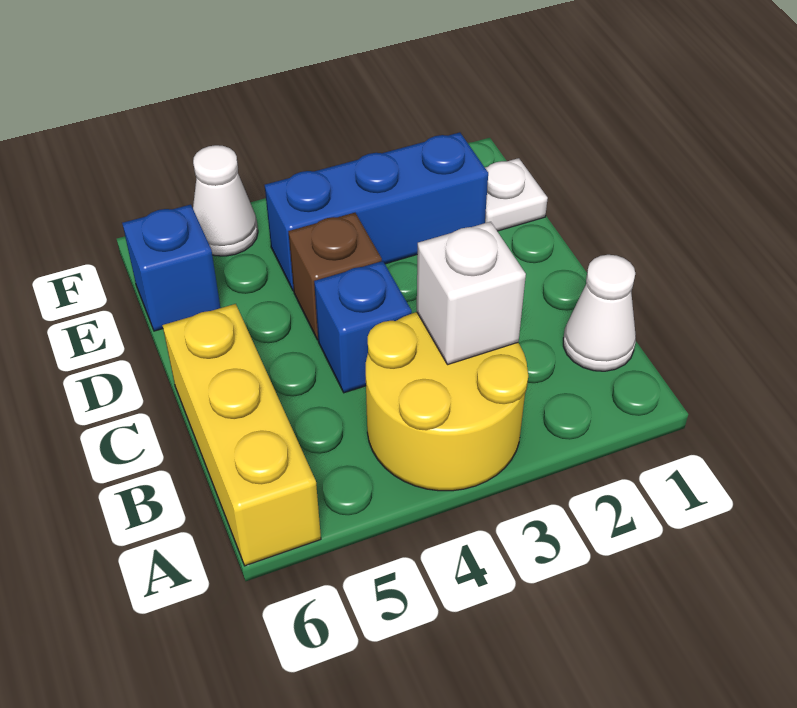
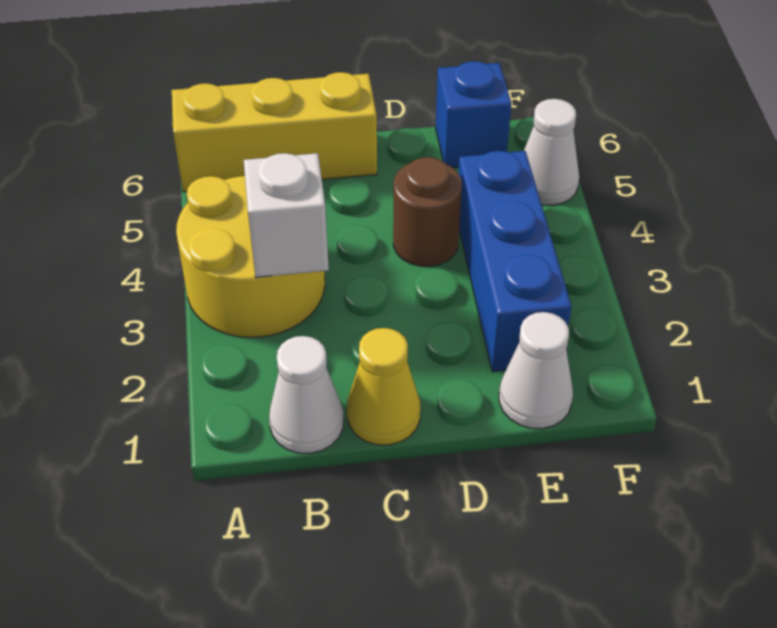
none -> yellow 1x1 cone [347,328,420,445]
blue 1x1 brick [314,261,412,393] -> none
brown 1x1 brick [288,213,382,340] -> brown 1x1 round brick [393,157,462,267]
white 1x1 plate [485,158,548,231] -> white 1x1 cone [499,312,573,429]

